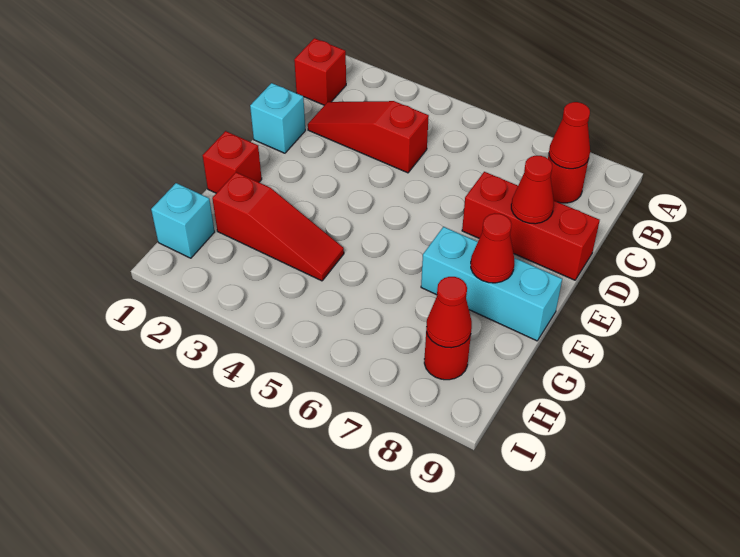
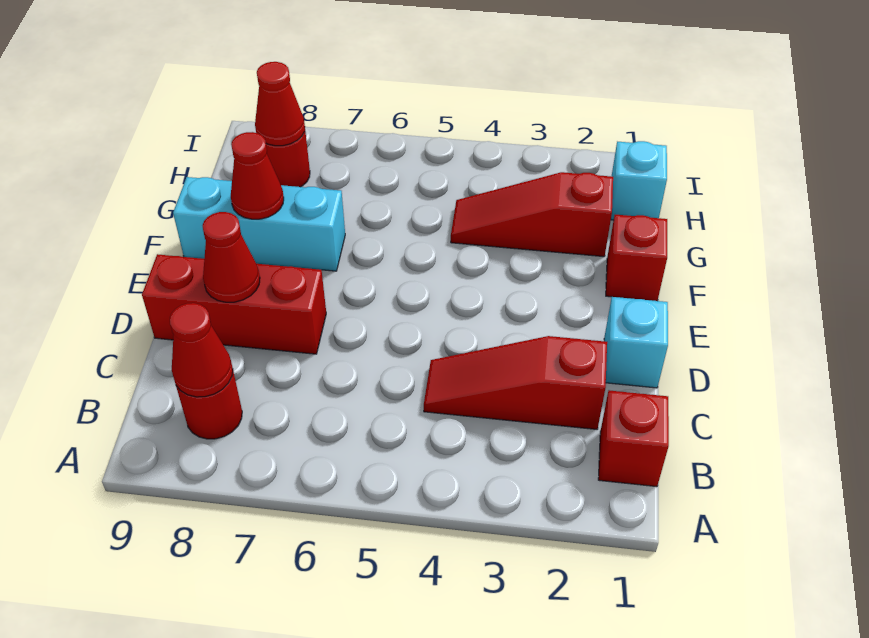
red 1x3 slope [308,101,429,173] -> red 1x3 slope turned to [424,336,607,429]

